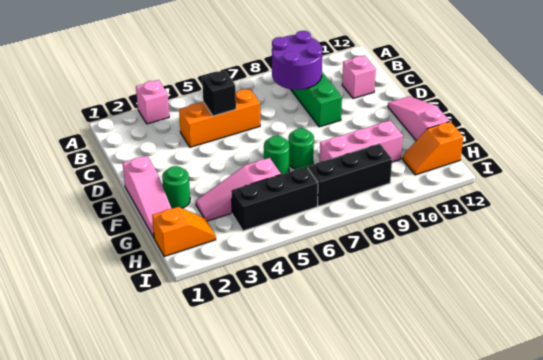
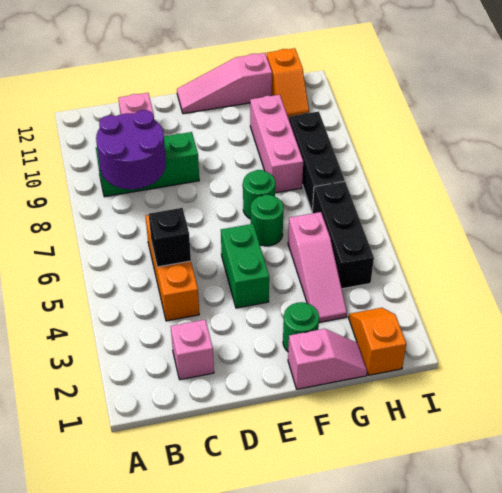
pink 1x1 brick [136,80,169,124] -> pink 1x1 brick moved to [171,320,214,380]
pink 1x3 slope [123,156,172,237] -> pink 1x2 slope [288,329,367,389]
none -> green 1x2 brick [221,224,269,308]

